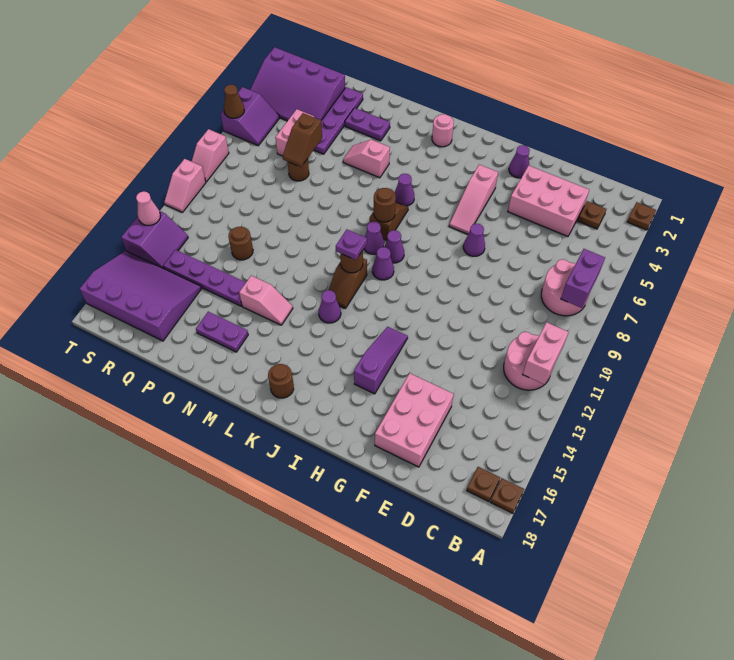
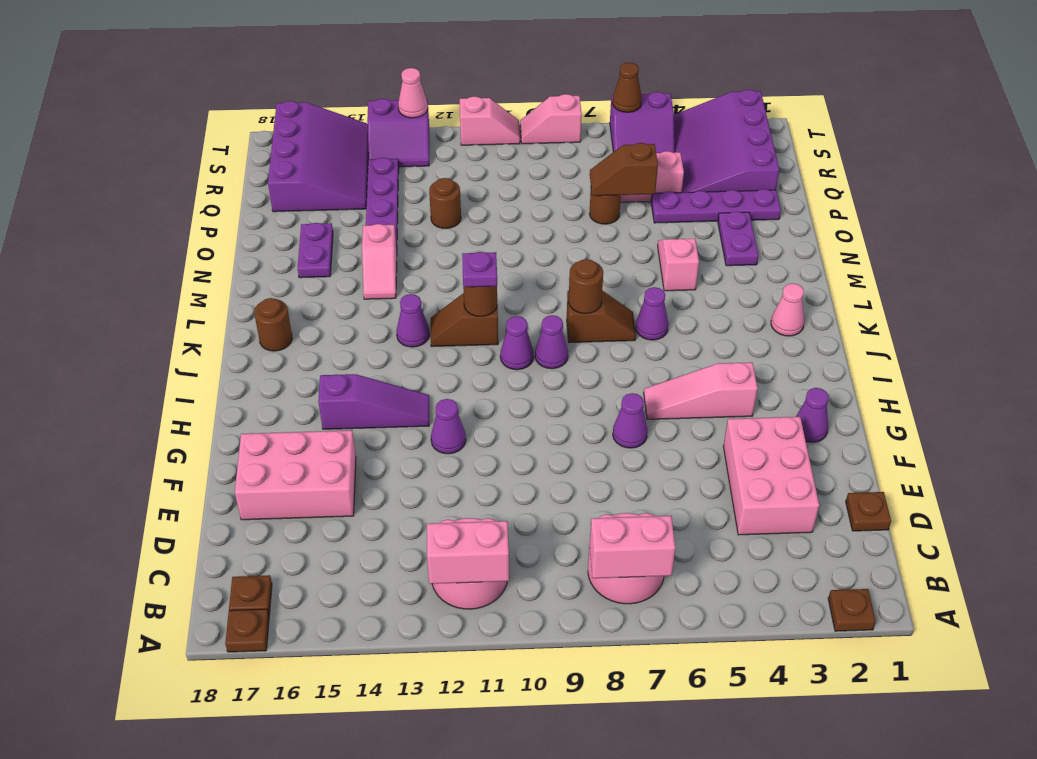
purple 1x2 brick [561,249,605,308] -> pink 1x2 brick [590,516,676,578]
brown 1x1 plate [578,201,606,229] -> brown 1x1 plate moved to [846,492,891,531]
pink 1x1 round brick [432,114,454,147] -> pink 1x1 cone [771,283,804,336]
purple 1x1 cone [364,221,384,254] -> purple 1x1 cone moved to [431,399,466,454]
pink 1x2 slope [164,159,206,212] -> pink 1x2 slope turned to [460,96,520,145]

